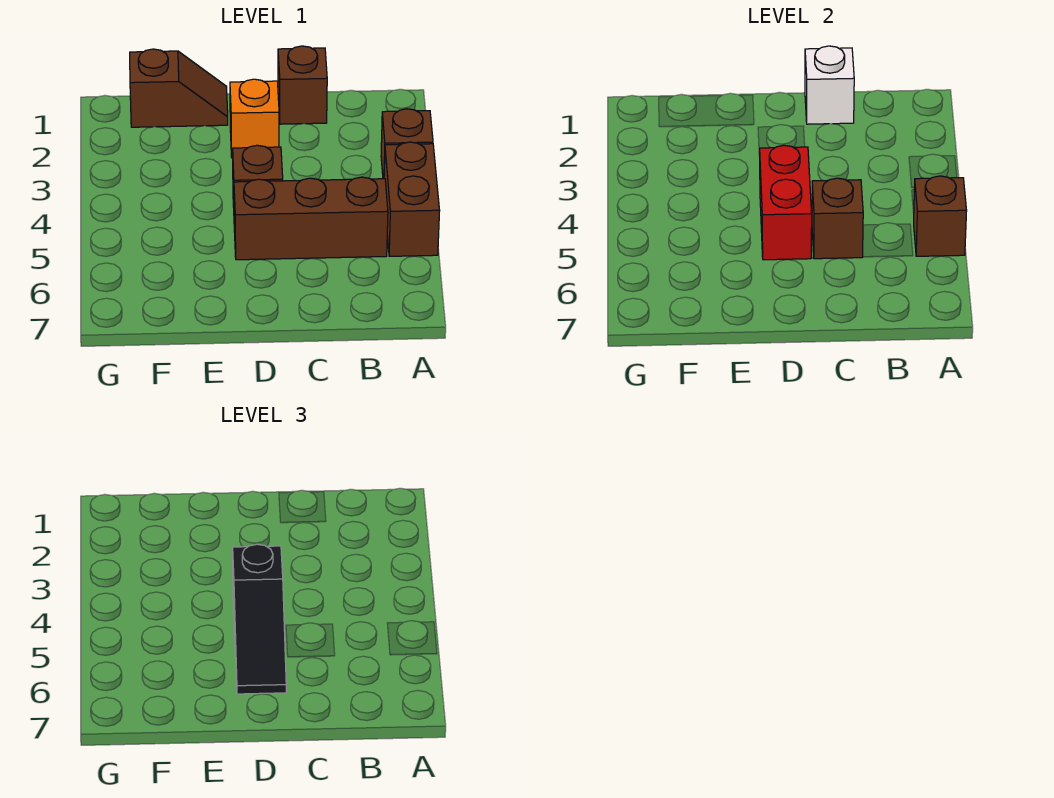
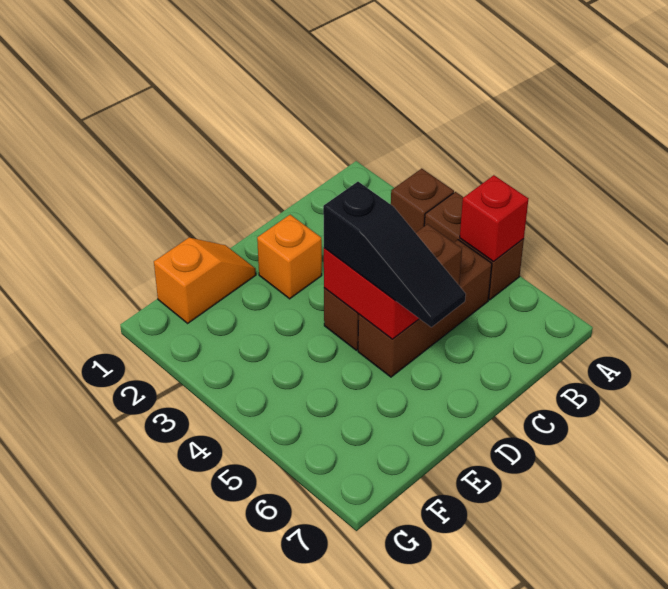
brown 1x1 brick [914,176,967,256] -> red 1x1 brick [460,175,528,261]
brown 1x1 brick [278,46,327,124] -> none
white 1x1 brick [805,46,854,124] -> none
brown 1x2 slope [130,49,228,127] -> orange 1x2 slope [154,238,256,323]

